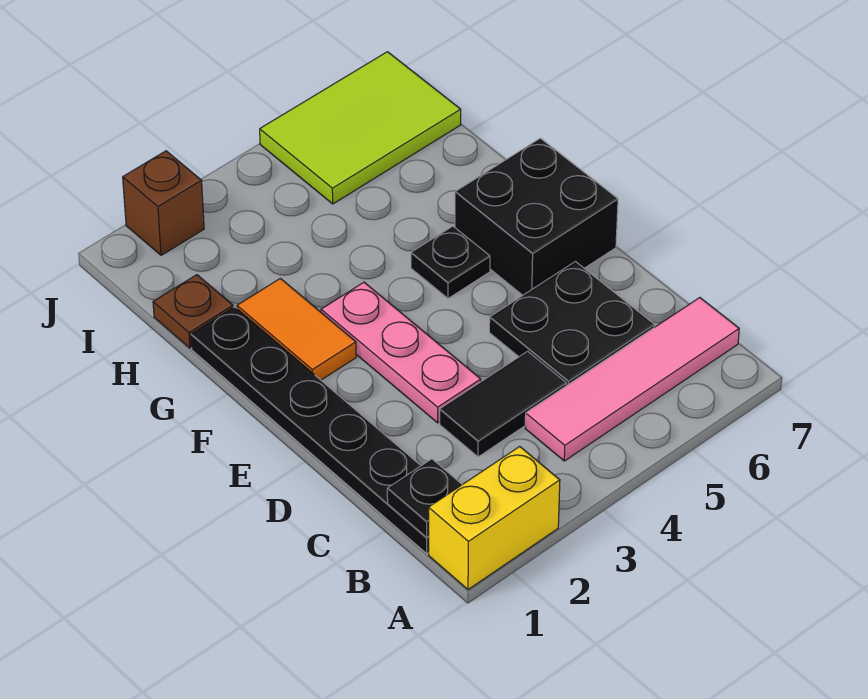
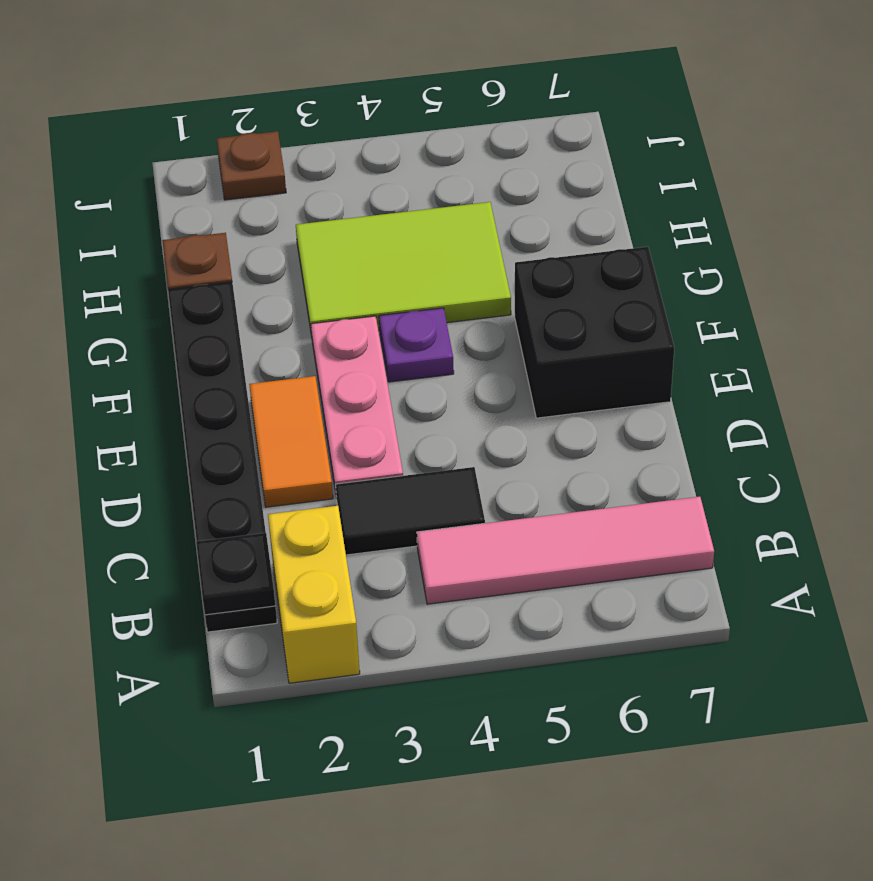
yellow 1x2 brick [429,447,560,590] -> yellow 1x2 brick turned to [268,506,360,683]
black 2x2 plate [489,262,655,386] -> none
orange 1x2 tile [237,278,356,380] -> orange 1x2 tile moved to [249,376,333,507]
none -> purple 1x1 plate [379,308,454,382]
black 1x1 plate [411,226,490,299] -> none
lime 2x3 tile [260,52,461,204] -> lime 2x3 tile moved to [296,202,511,336]
brown 1x1 brick [123,151,204,255] -> brown 1x1 plate [217,131,286,200]

